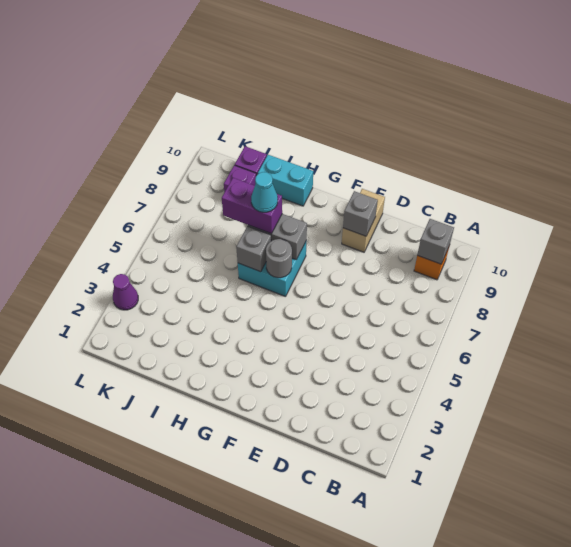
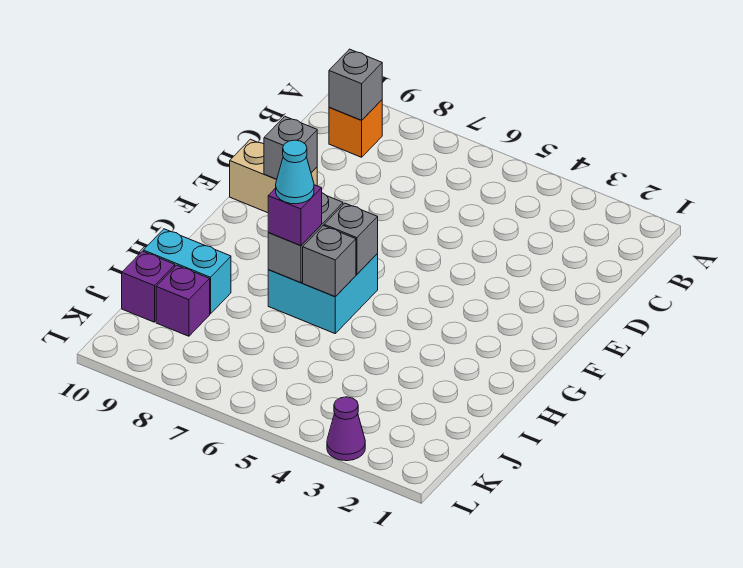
grey 1x1 round brick [266,239,292,278] -> grey 1x1 brick [324,203,378,274]
purple 1x2 brick [222,178,282,234] -> purple 1x1 brick [268,185,322,246]
cyan 1x2 brick [258,155,313,206] -> cyan 1x2 brick turned to [143,229,231,314]

